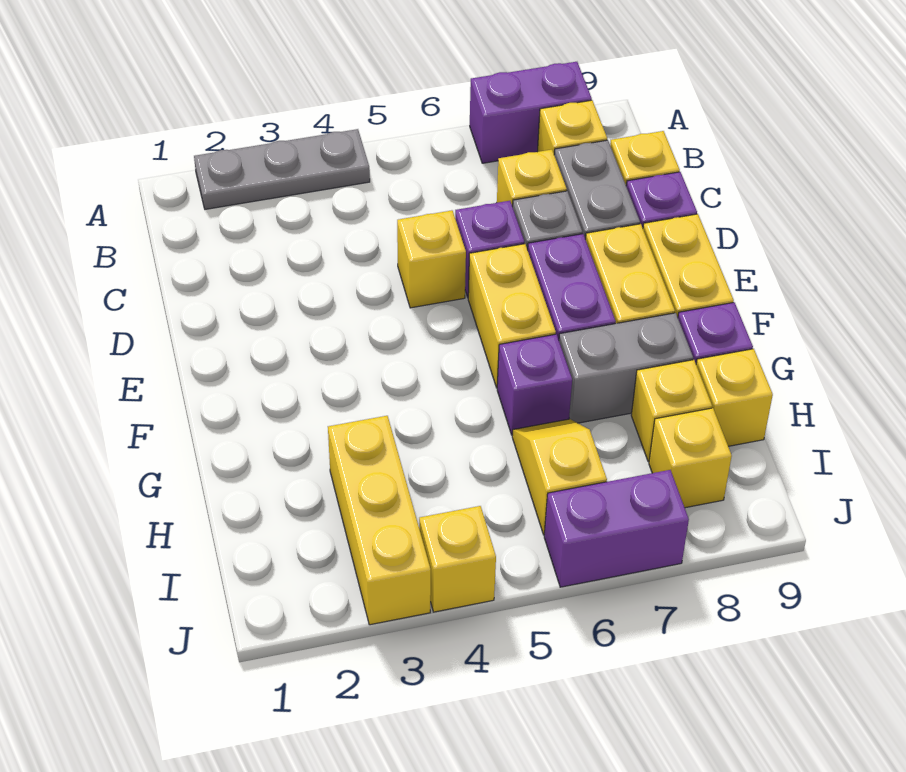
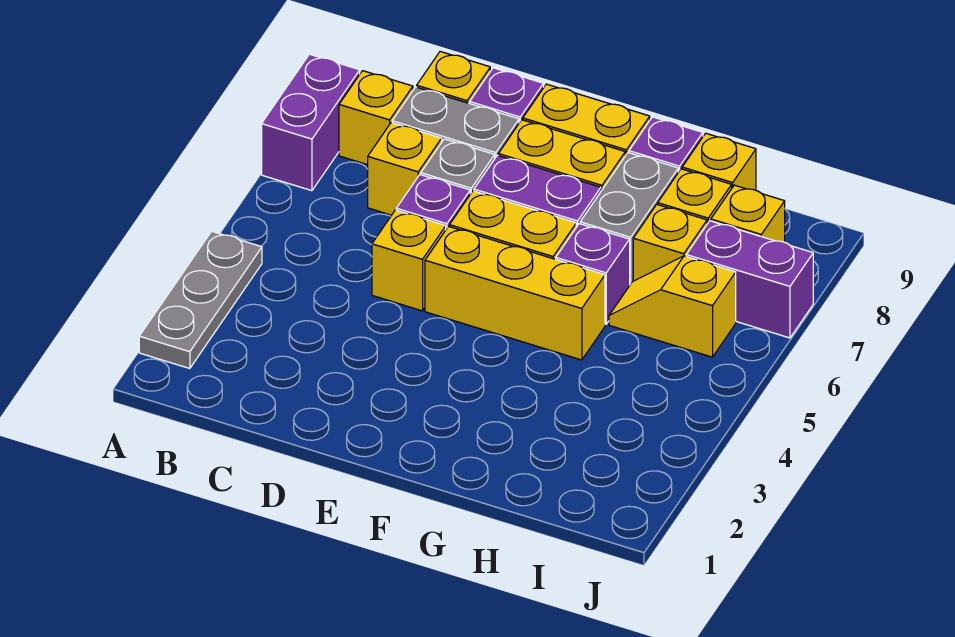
yellow 1x3 brick [328,416,431,625] -> yellow 1x3 brick moved to [425,227,605,360]
yellow 1x1 brick [419,506,496,612] -> yellow 1x1 brick moved to [633,205,707,281]
purple 1x2 brick [544,470,689,587] -> purple 1x2 brick turned to [686,221,813,338]

